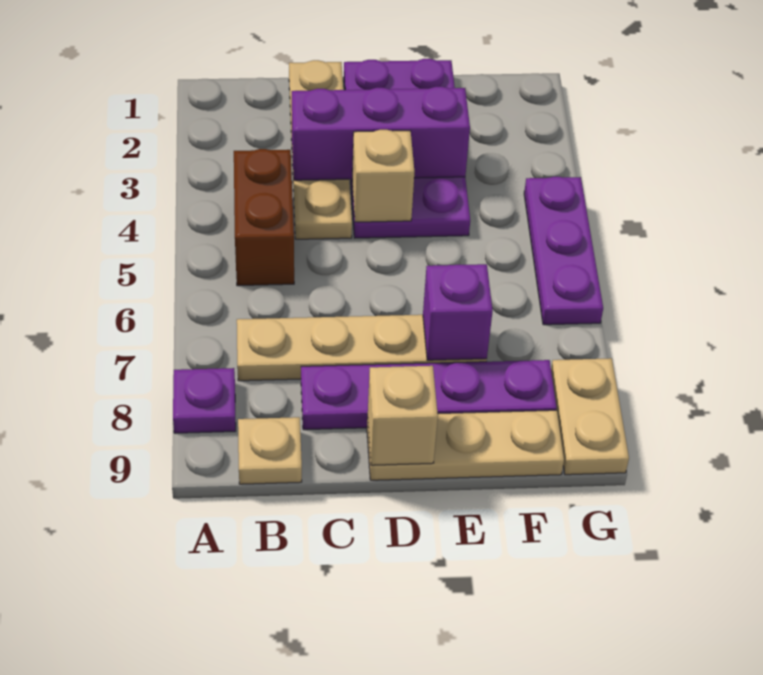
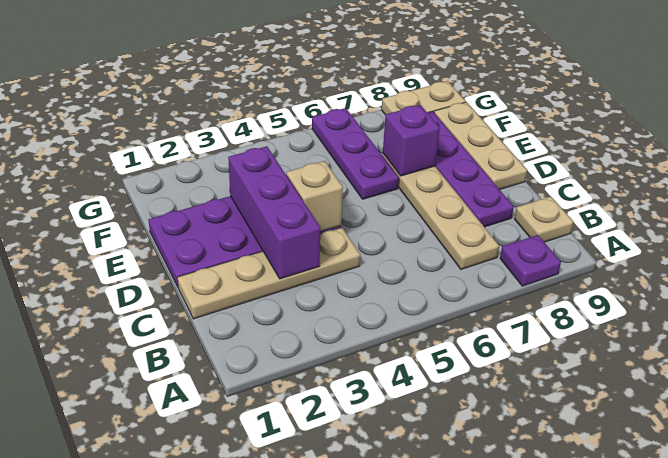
brown 1x2 brick [234,149,294,286] -> none
tan 1x1 brick [368,366,438,465] -> none
purple 1x3 plate [524,177,603,325] -> purple 1x3 plate turned to [312,108,399,199]

